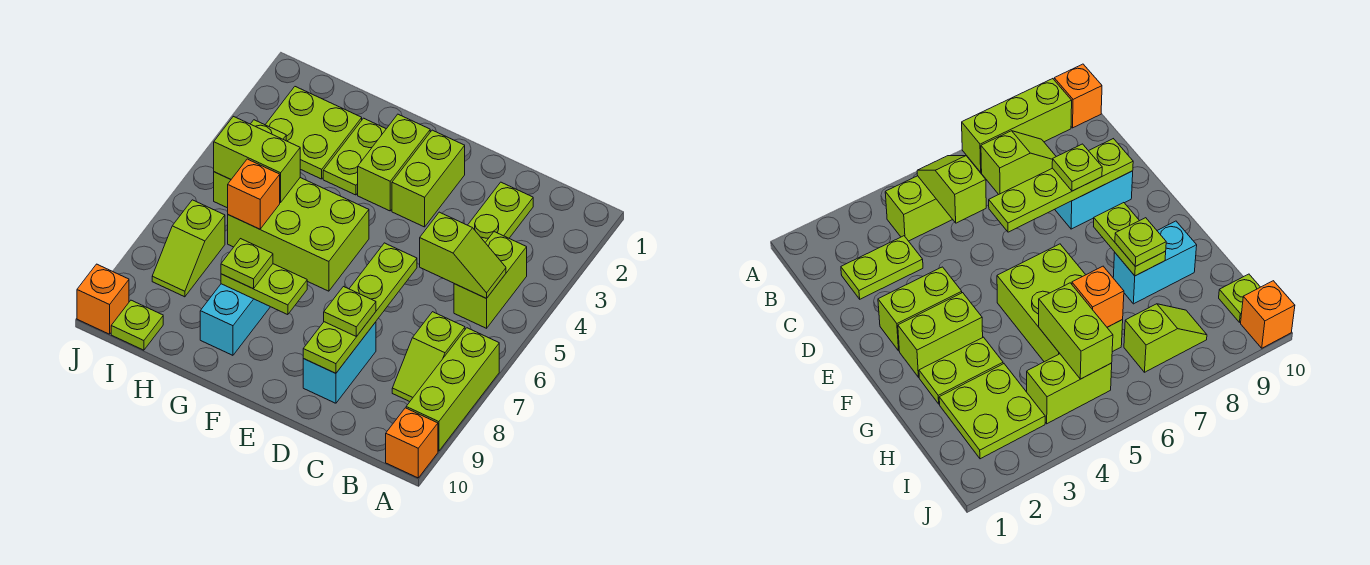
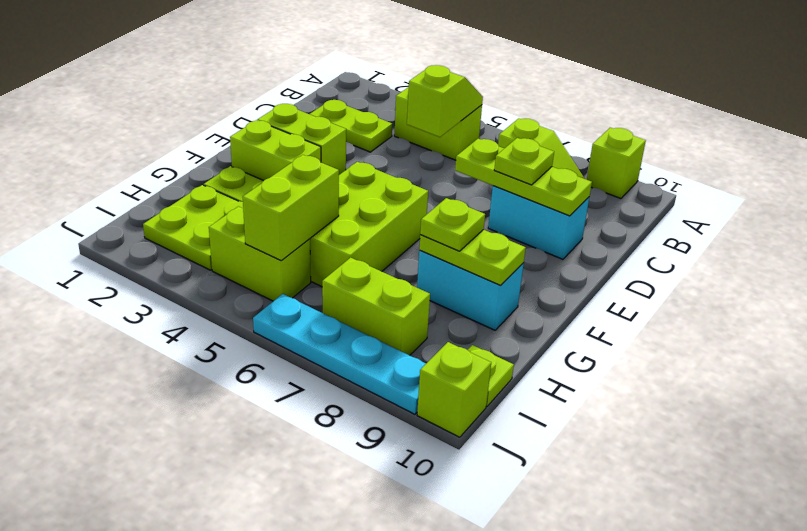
lime 1x3 brick [406,328,499,451] -> lime 1x1 brick [587,128,646,199]
orange 1x1 brick [386,408,438,478] -> none
lime 1x4 plate [303,243,417,373] -> lime 1x3 plate [455,139,592,216]
lime 1x2 plate [221,264,307,315] -> lime 1x2 plate turned to [419,230,526,285]
orange 1x1 brick [228,159,280,229] -> none
lime 1x2 slope [152,200,225,297] -> lime 1x2 brick [322,258,430,355]
none -> cyan 1x4 plate [253,294,426,414]
orange 1x1 brick [77,264,129,334] -> lime 1x1 brick [417,342,491,437]

